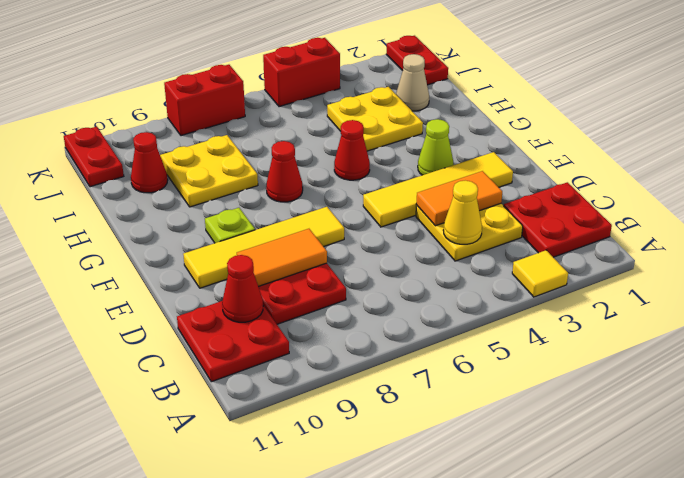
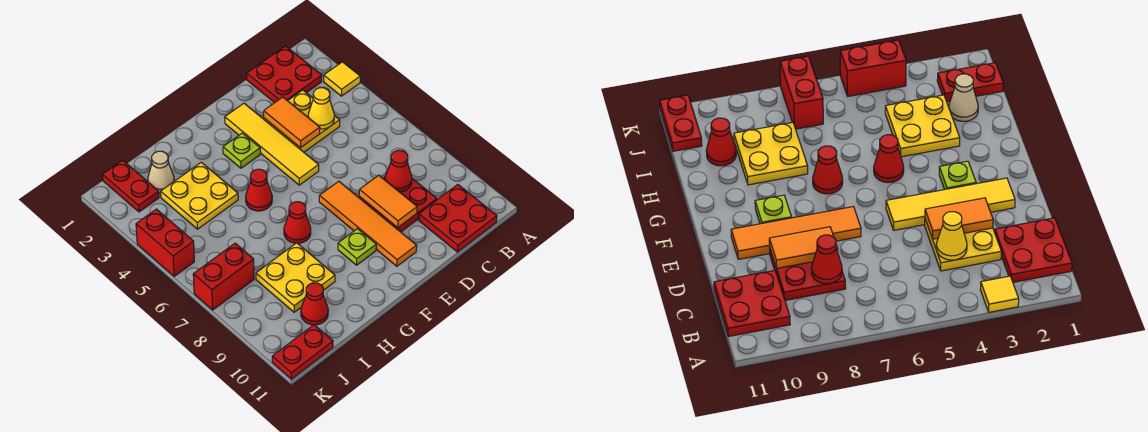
red 1x1 cone [222,255,263,322] -> red 1x1 cone moved to [385,150,412,192]
yellow 1x4 tile [183,207,344,288] -> orange 1x4 tile [319,181,417,266]
lime 1x1 cone [418,119,454,175] -> lime 1x1 plate [223,133,260,168]
red 1x2 plate [386,36,448,85] -> red 1x2 plate turned to [103,160,159,212]
red 1x2 brick [164,65,245,136] -> red 1x2 brick turned to [193,243,254,310]

